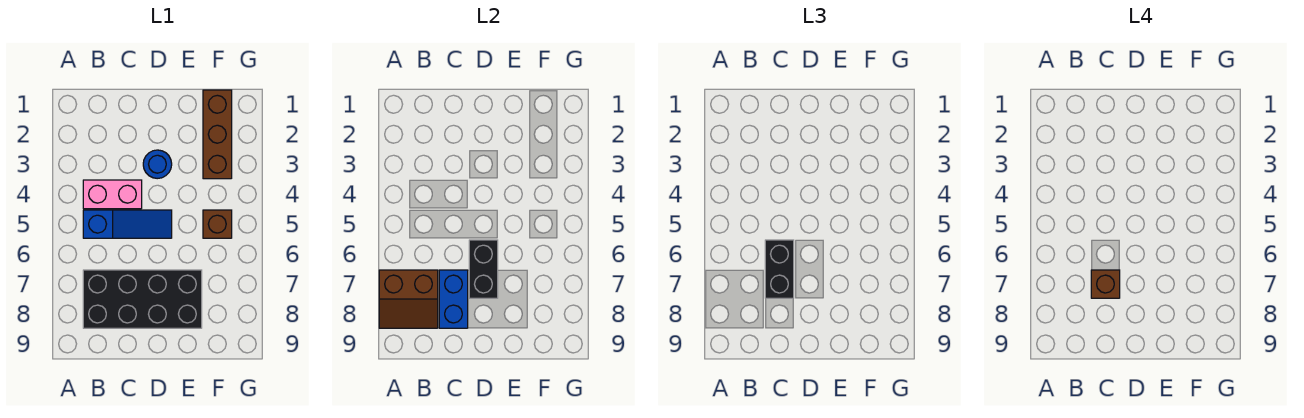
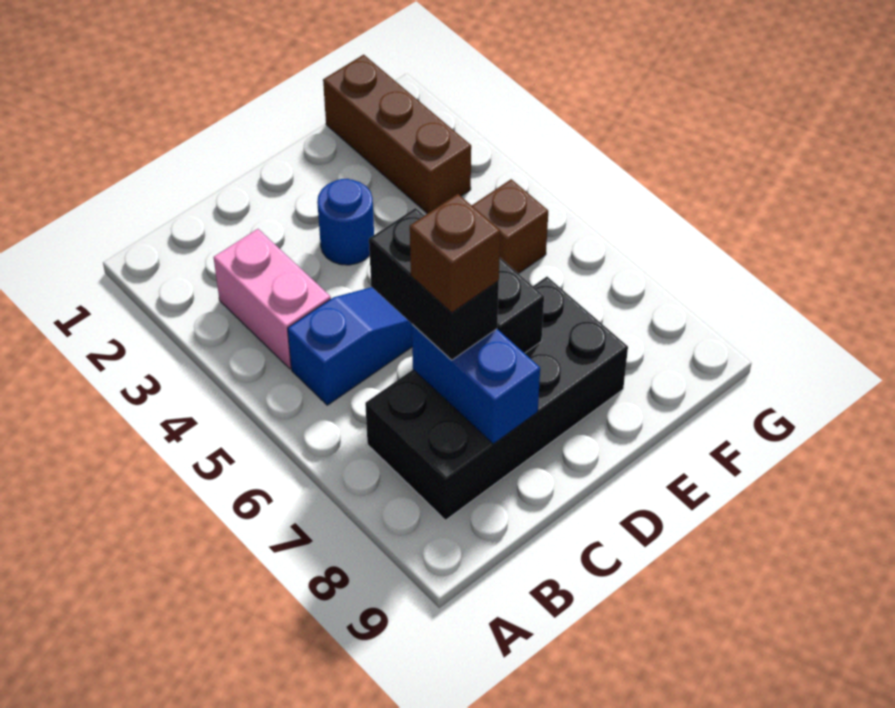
brown 2x2 slope [379,270,438,328] -> none
pink 1x2 brick [83,180,142,209] -> pink 1x2 brick turned to [214,229,331,369]

